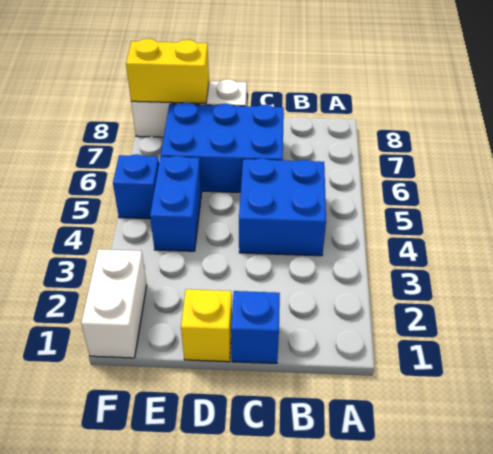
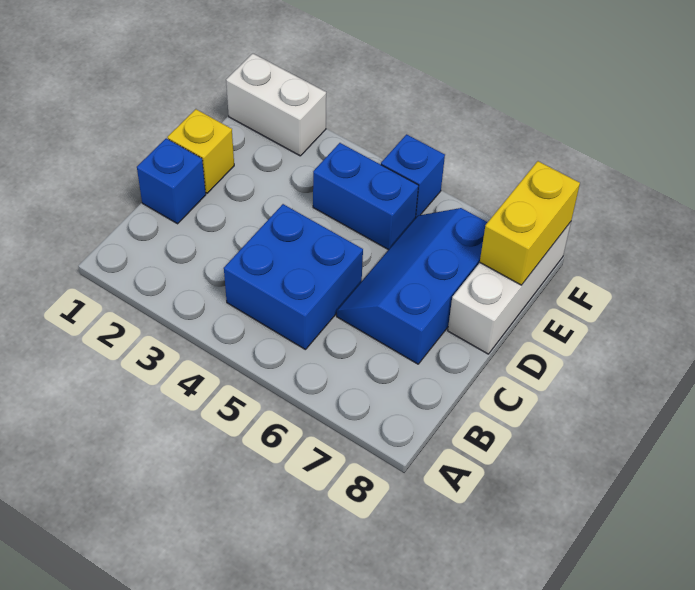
blue 2x3 brick [161,102,284,192] -> blue 2x3 slope [337,208,488,364]

